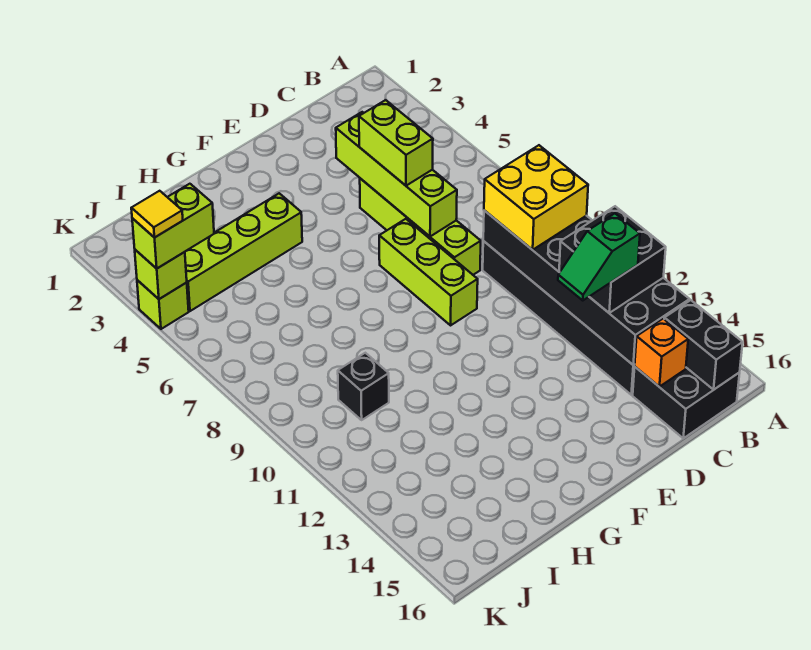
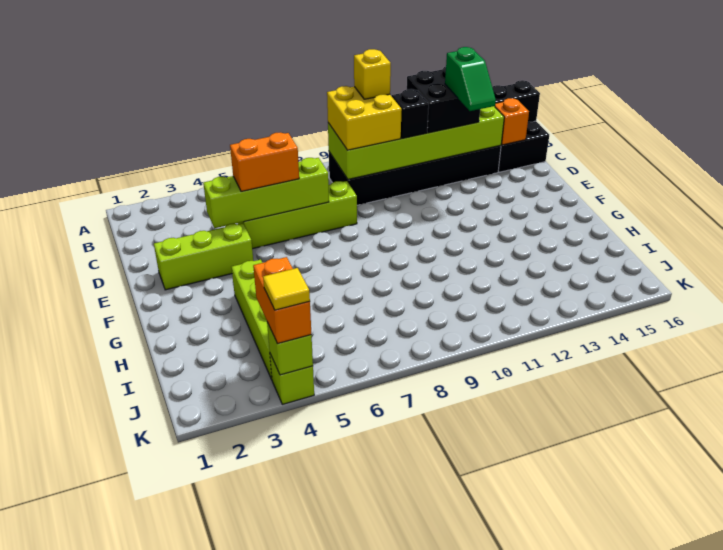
black 2x6 brick [483,210,690,365] -> lime 2x6 brick [328,106,504,179]
none -> yellow 1x1 brick [354,49,391,99]
lime 1x2 brick [359,100,433,186] -> orange 1x2 brick [230,132,299,191]
lime 1x3 brick [379,219,478,325] -> lime 1x3 brick moved to [154,223,253,290]
black 1x1 brick [338,353,389,420] -> black 1x1 brick moved to [392,89,429,139]
lime 1x2 brick [132,184,214,269] -> orange 1x2 brick [253,257,311,344]

